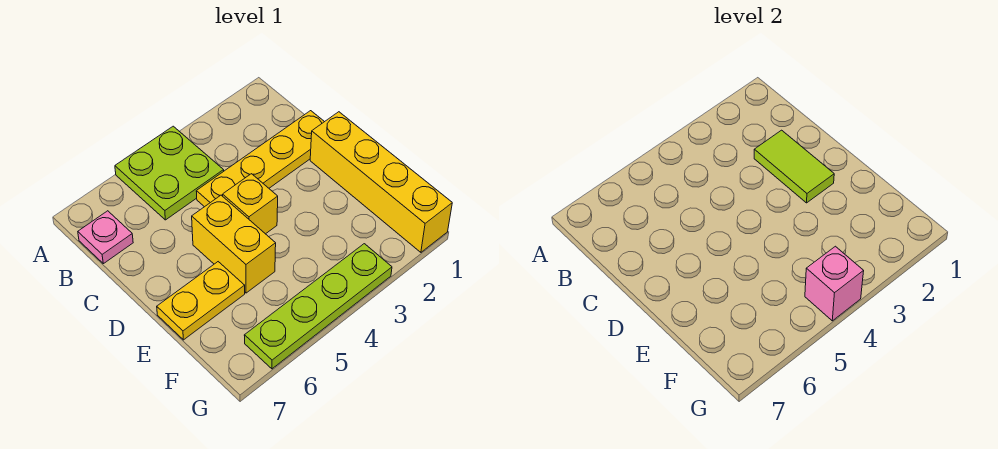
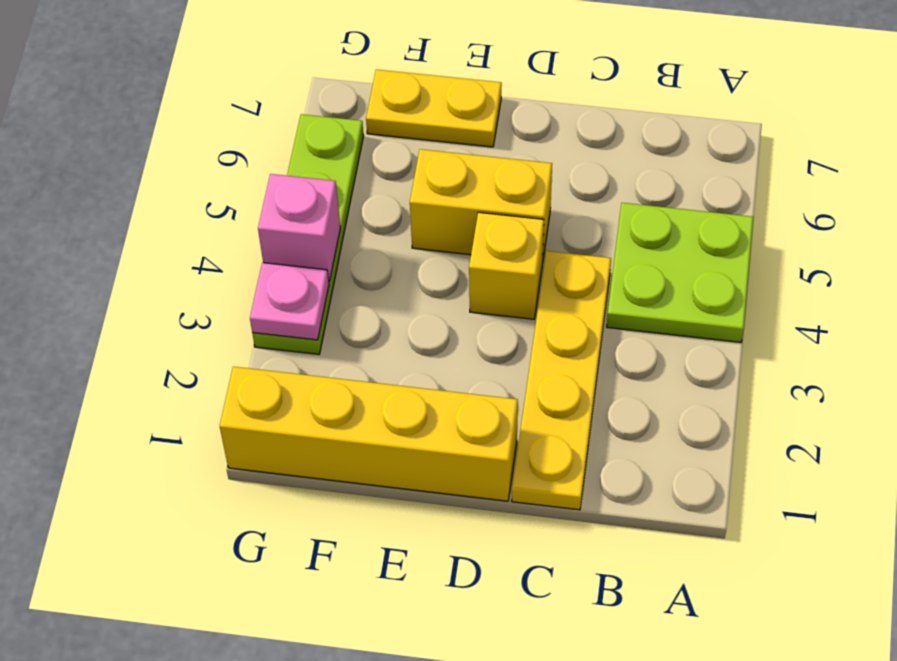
pink 1x1 plate [78,211,133,264] -> pink 1x1 plate moved to [250,263,329,340]
lime 1x2 tile [754,130,834,203] -> none
yellow 1x2 plate [157,262,245,340] -> yellow 1x2 plate turned to [366,70,502,147]

